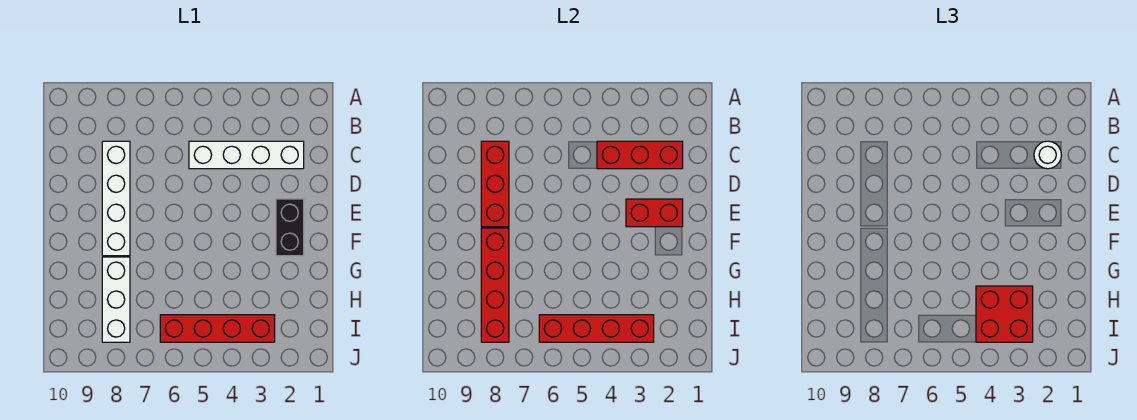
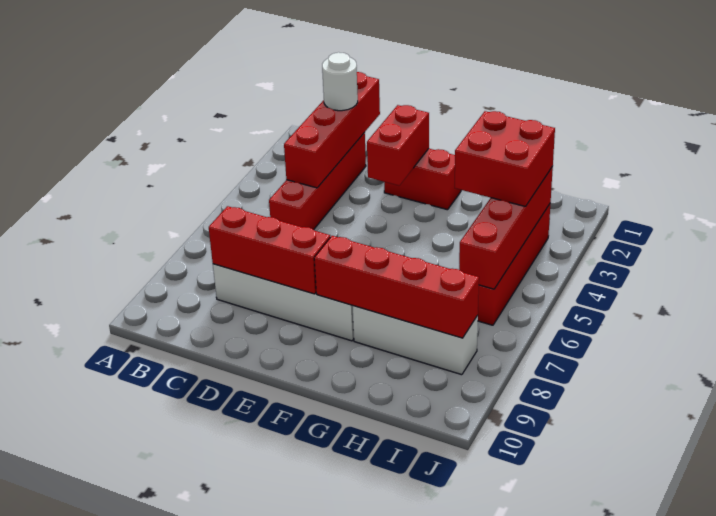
white 1x4 brick [189,141,304,169] -> red 1x4 brick [269,133,366,230]
red 1x3 brick [597,141,683,169] -> red 1x4 brick [284,72,380,188]
black 1x2 brick [276,199,304,256] -> red 1x2 brick [384,149,461,210]

